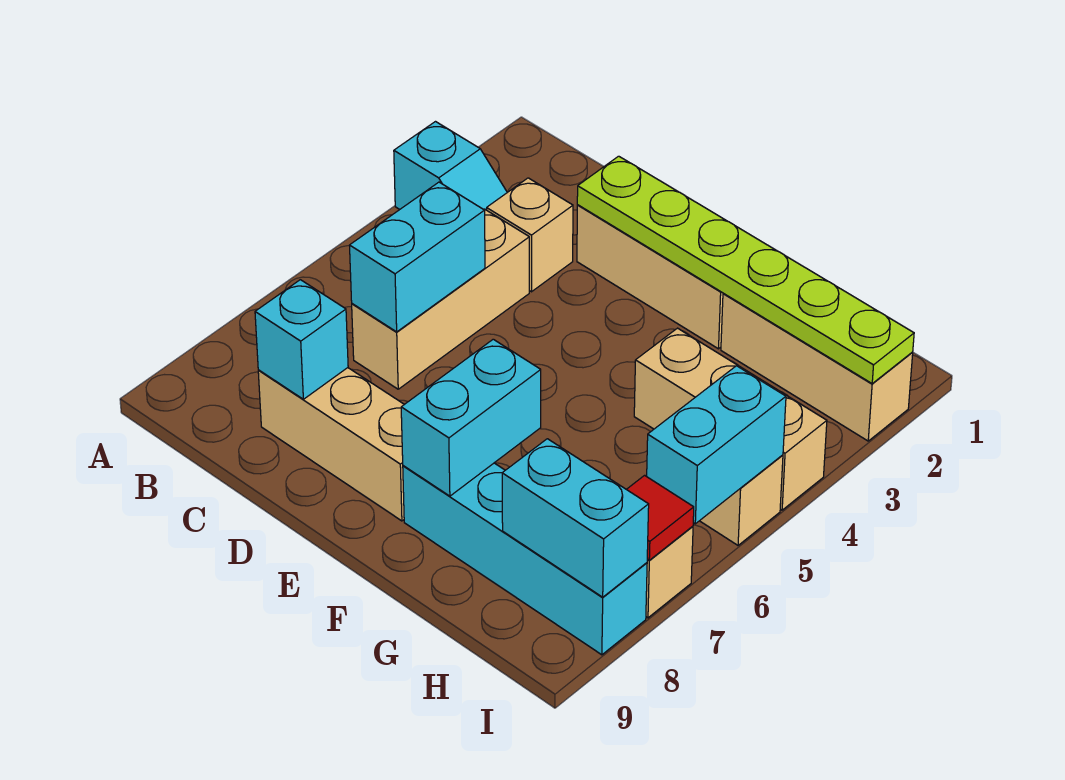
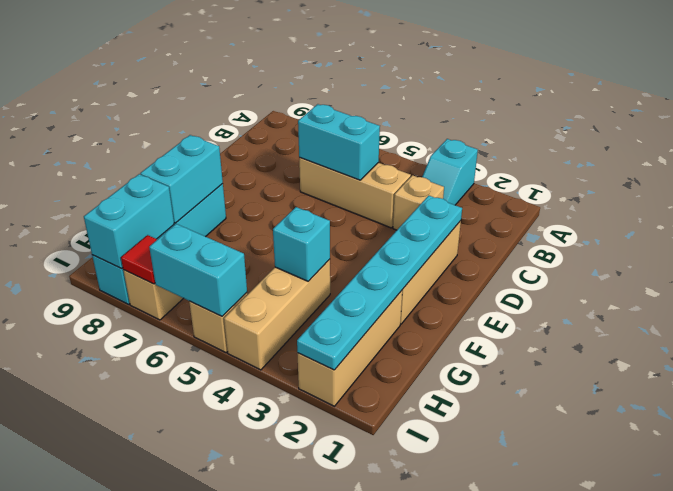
tan 1x3 brick [258,368,404,521] -> none
cyan 1x1 brick [255,280,348,399] -> cyan 1x1 brick moved to [273,207,330,281]
lime 1x6 plate [577,156,914,383] -> cyan 1x6 plate [297,196,462,370]
cyan 1x2 brick [401,339,541,496] -> cyan 1x2 brick turned to [140,135,223,223]

